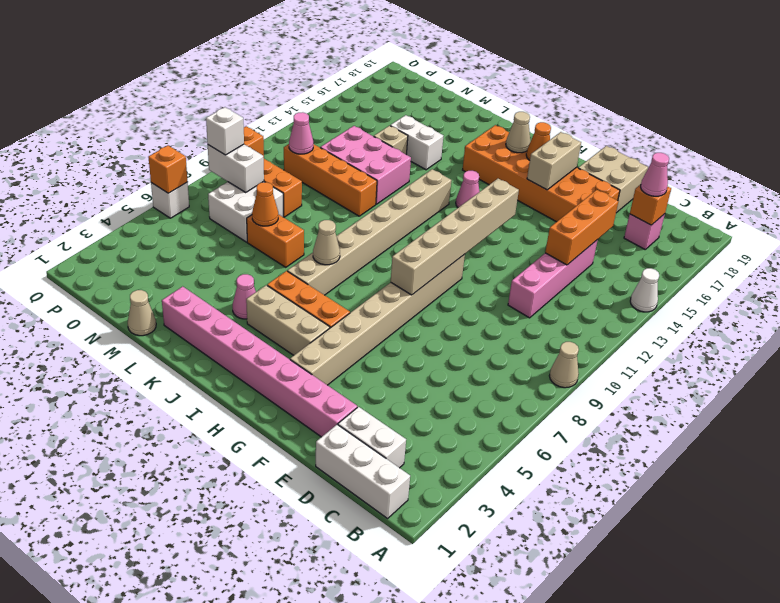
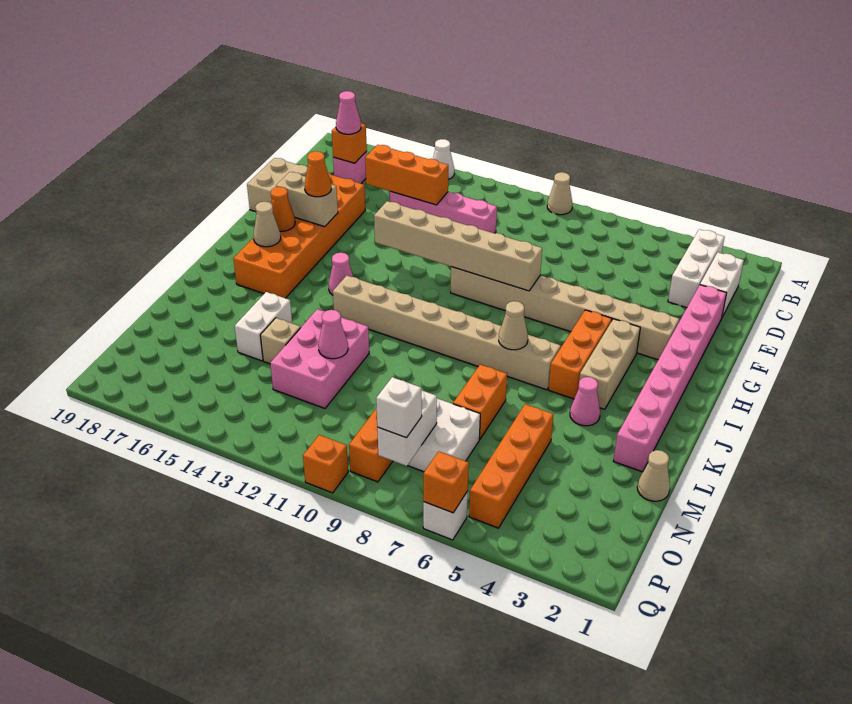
white 1x3 brick [316,425,410,518] -> white 1x3 brick moved to [668,229,725,308]
orange 1x4 brick [284,144,377,216] -> orange 1x4 brick moved to [469,404,553,528]
orange 1x1 cone [252,182,278,226] -> orange 1x1 cone moved to [305,151,331,197]
pink 1x1 cone [289,112,314,154] -> pink 1x1 cone moved to [318,310,348,359]

